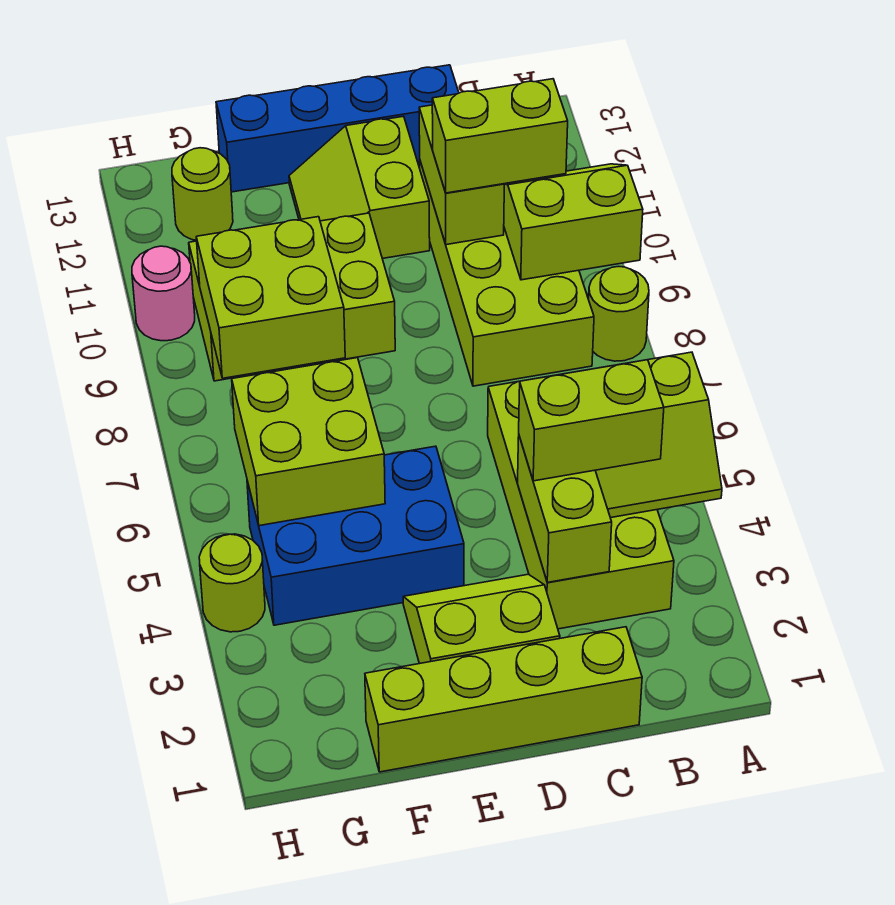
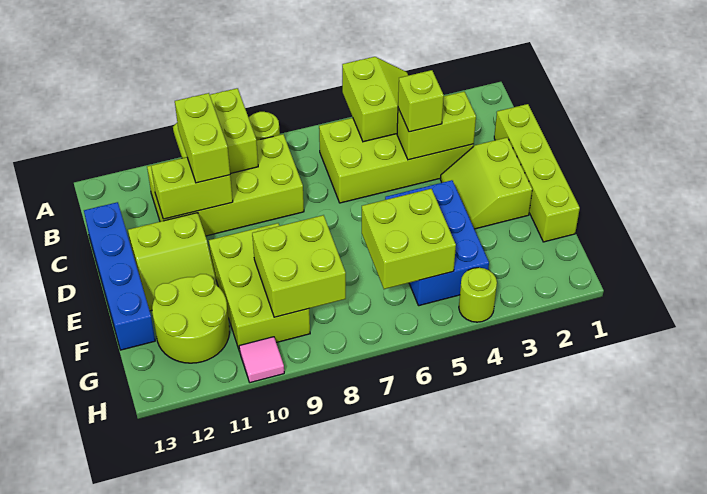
lime 1x2 brick [519,360,664,481] -> lime 1x1 brick [398,70,444,132]
lime 1x1 round brick [172,148,233,240] -> lime 2x2 round brick [152,274,230,363]
pink 1x1 round brick [132,246,195,341] -> pink 1x1 tile [239,337,284,383]

